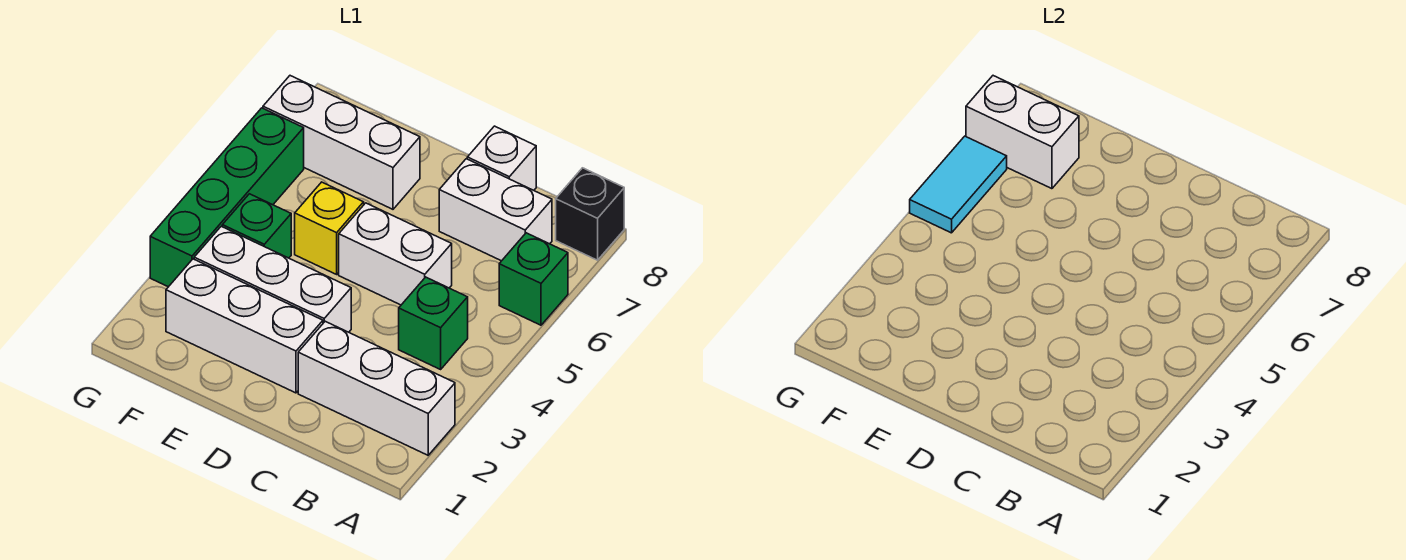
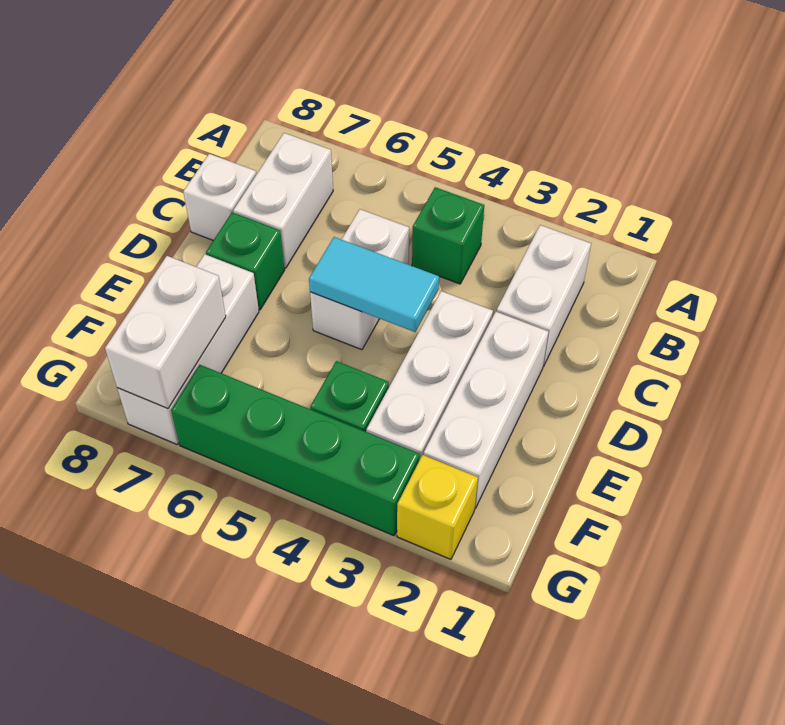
white 1x3 brick [298,321,455,455] -> white 1x2 brick [497,225,591,367]
green 1x1 brick [499,233,568,325] -> green 1x1 brick moved to [206,212,285,310]
black 1x1 brick [556,168,624,260] -> none
yellow 1x1 brick [295,182,364,274] -> yellow 1x1 brick moved to [397,455,478,559]
cyan 1x2 tile [910,136,1007,233] -> cyan 1x2 tile moved to [309,237,439,332]

